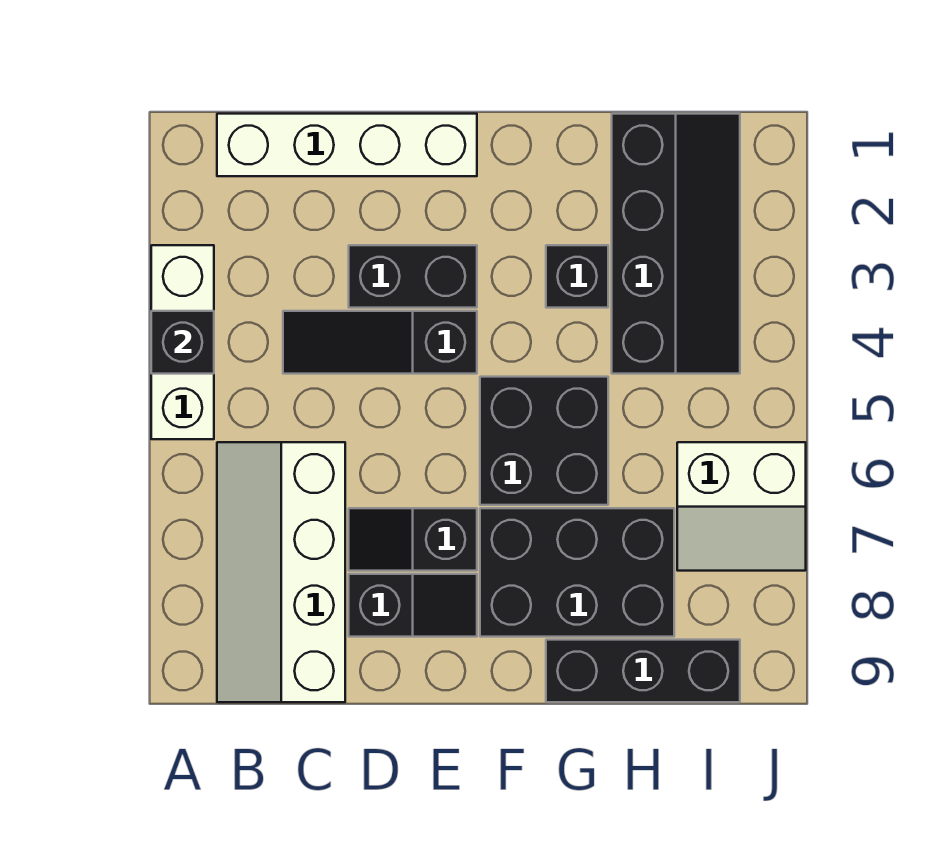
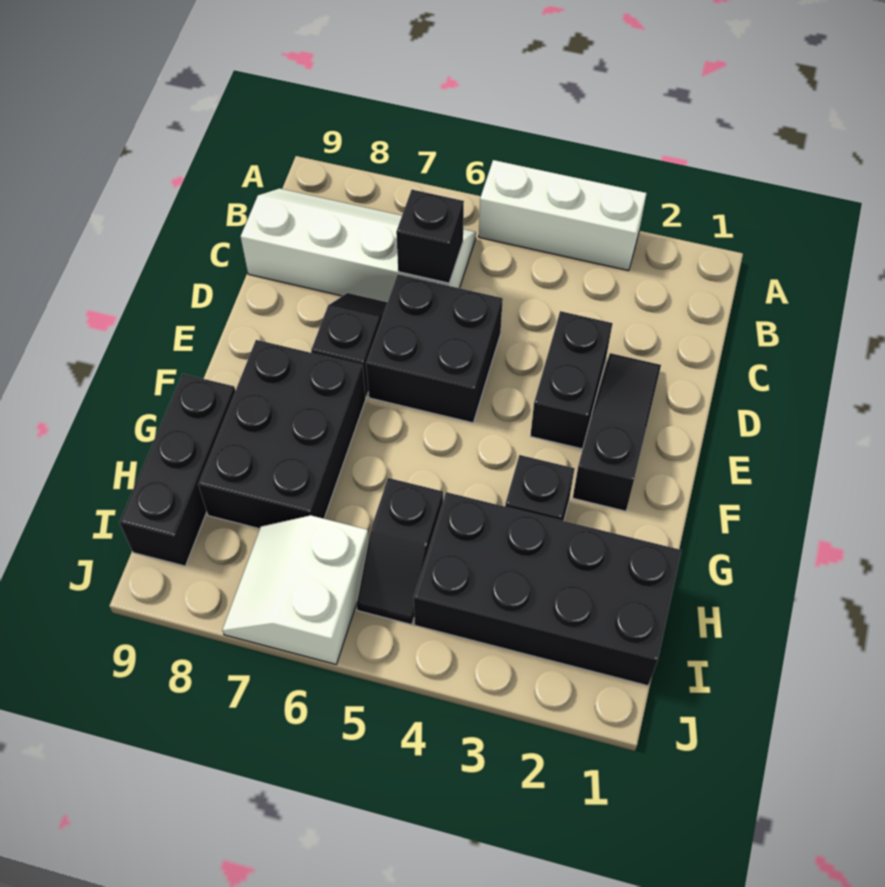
black 1x1 brick [151,311,214,374] -> black 1x1 brick moved to [396,190,464,283]
white 1x4 brick [217,114,477,176] -> none
black 1x3 slope [283,311,477,374] -> black 1x3 slope moved to [573,353,661,511]
black 1x2 slope [349,574,477,637] -> black 1x2 slope moved to [357,478,443,625]
black 2x2 brick [480,377,608,505] -> black 2x2 brick moved to [366,274,503,423]
black 2x4 slope [612,114,740,374] -> black 2x4 brick [414,492,681,686]

